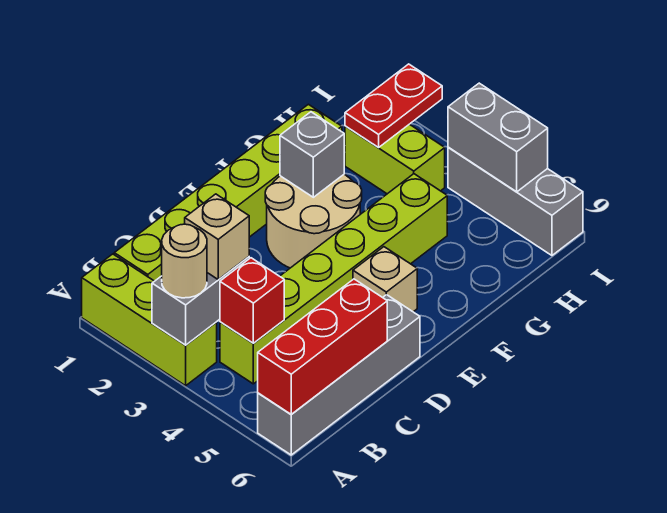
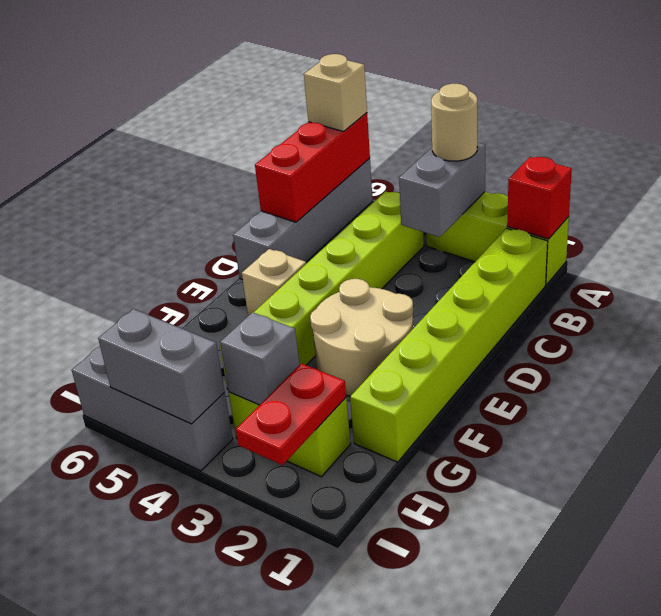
tan 1x1 brick [185,194,249,280] -> tan 1x1 brick moved to [304,54,367,132]
red 1x1 brick [220,258,284,343] -> red 1x1 brick moved to [507,157,572,239]
grey 1x1 brick [280,112,344,197] -> grey 1x1 brick moved to [220,312,299,405]

